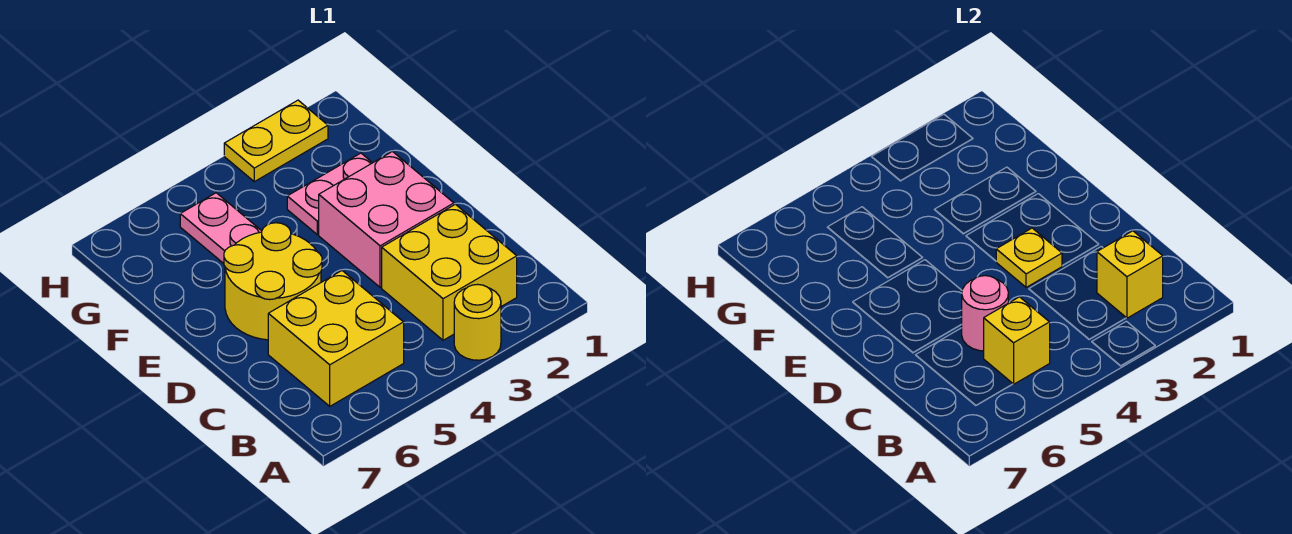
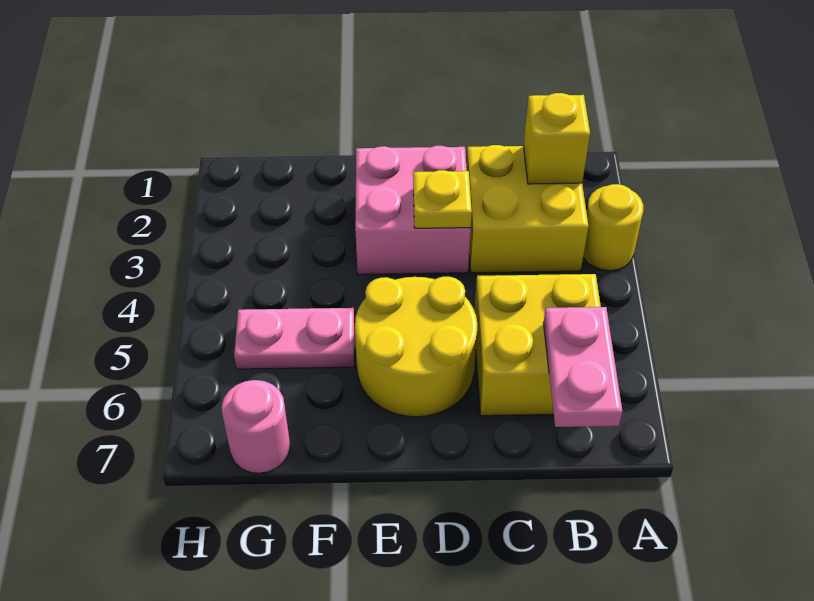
yellow 1x1 brick [984,297,1050,384] -> none
pink 1x1 round brick [962,276,1008,351] -> pink 1x1 round brick moved to [221,380,290,473]
pink 1x2 plate [287,153,372,234] -> pink 1x2 plate moved to [543,307,622,427]
yellow 1x2 plate [224,100,328,182] -> none

